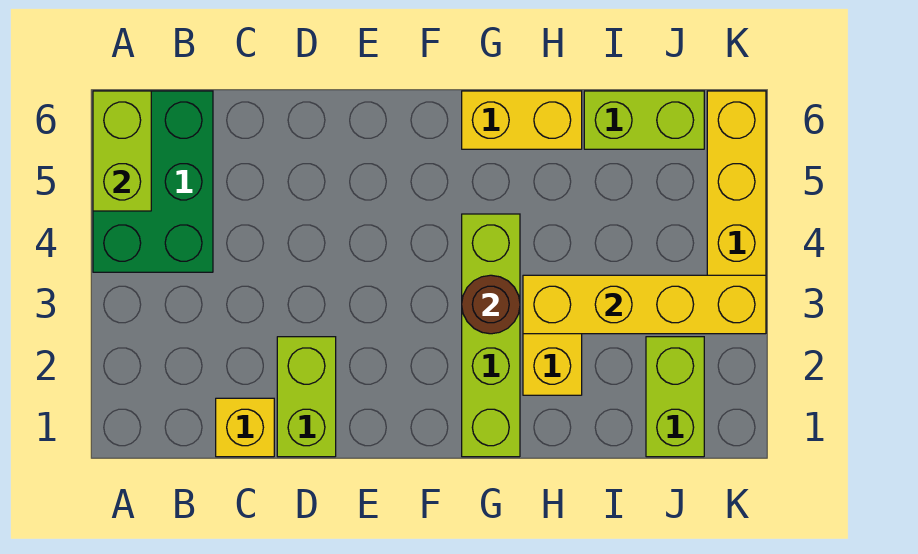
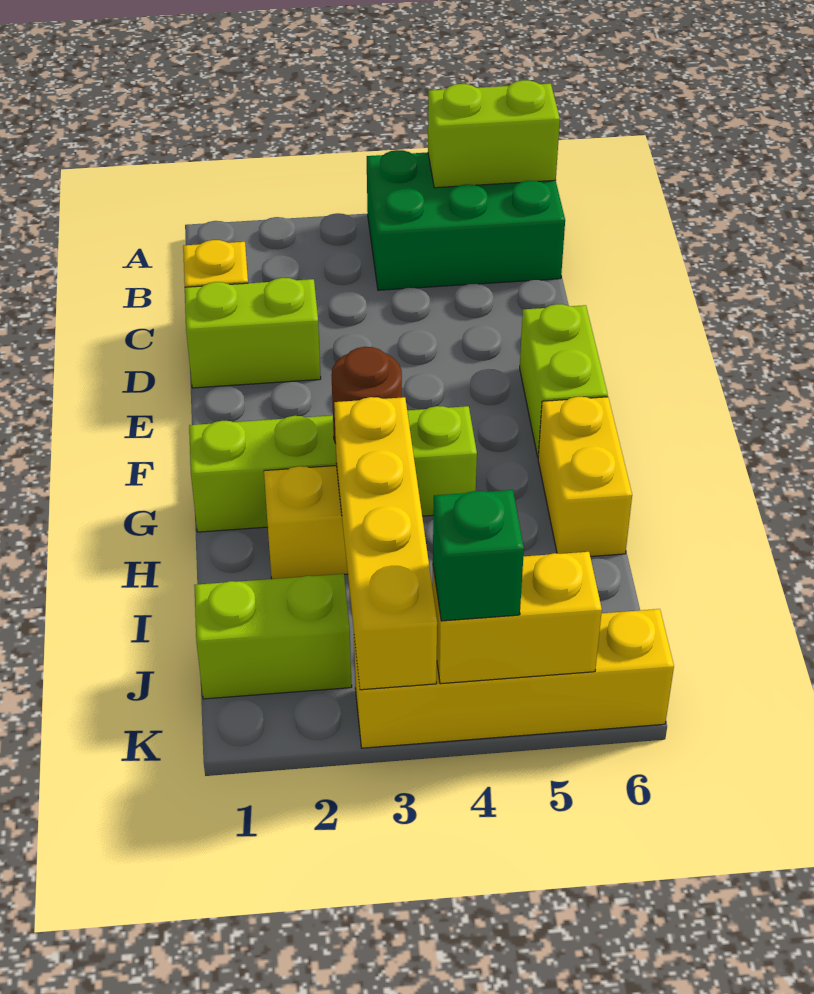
lime 1x2 brick [584,91,704,149] -> lime 1x2 brick moved to [520,304,608,457]
none -> yellow 1x2 brick [432,552,602,684]
none -> green 1x1 brick [433,490,524,621]

